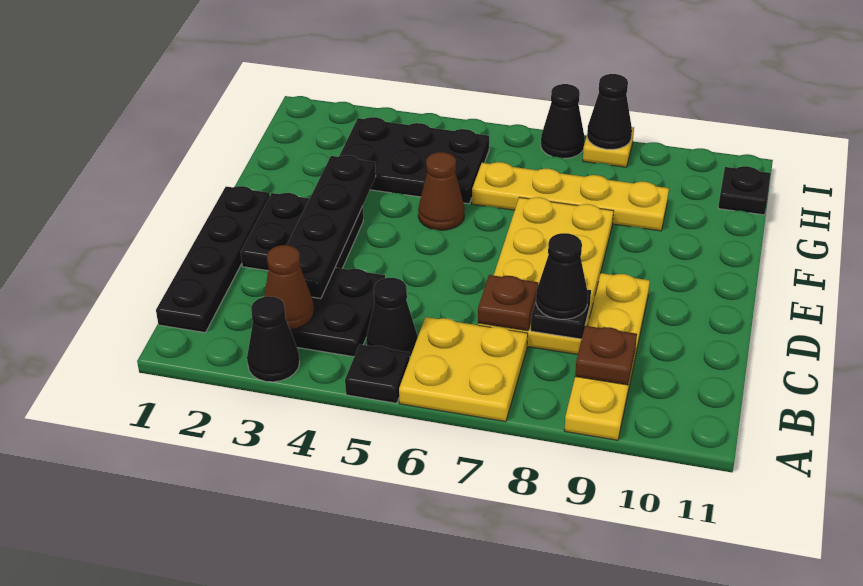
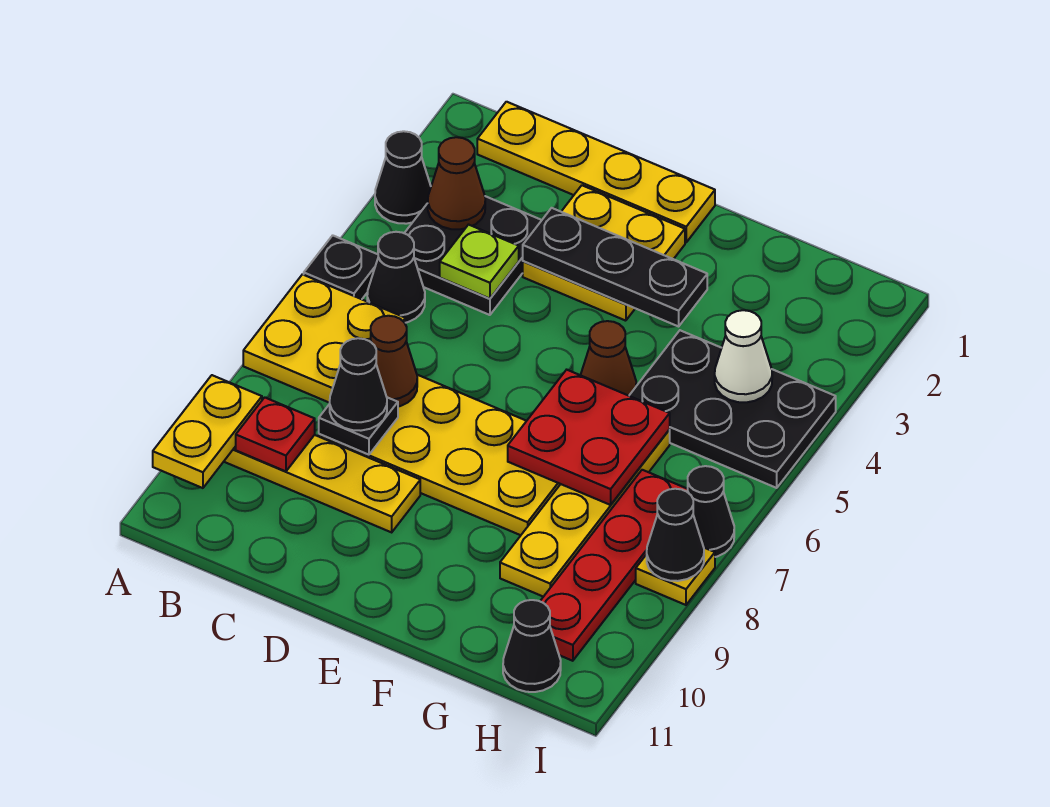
none -> yellow 1x2 plate [153,375,262,488]
black 1x4 plate [156,186,270,333] -> yellow 1x4 plate [477,102,715,242]
brown 1x1 plate [575,326,637,385] -> red 1x1 plate [236,397,315,471]
black 1x4 plate [287,155,376,299] -> black 1x3 plate [523,208,707,326]
none -> lime 1x1 plate [440,225,519,299]
brown 1x1 plate [478,275,538,331] -> brown 1x1 cone [371,316,417,407]
black 2x2 plate [241,193,363,271] -> yellow 2x2 plate [523,185,685,321]
none -> red 2x2 plate [508,370,670,505]
black 2x3 plate [339,117,489,204] -> black 2x3 plate turned to [629,330,836,488]
none -> white 1x1 cone [715,310,772,402]
none -> red 1x4 plate [540,470,688,661]
black 1x1 plate [718,166,771,215] -> black 1x1 cone [503,600,561,692]

